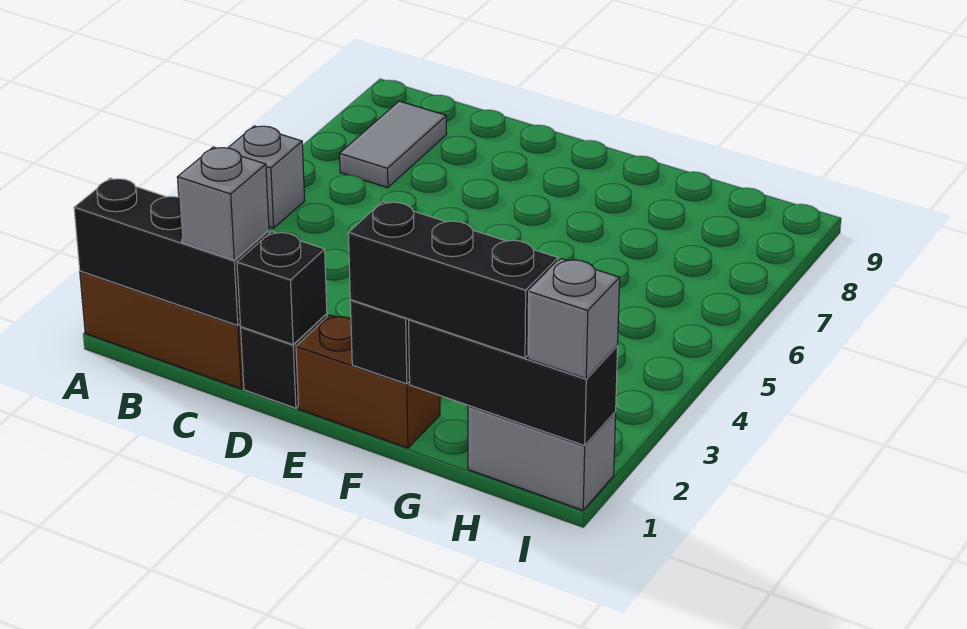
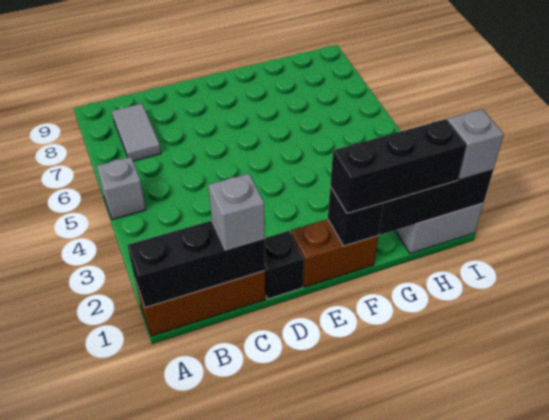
black 1x1 brick [237,232,327,345] -> none

